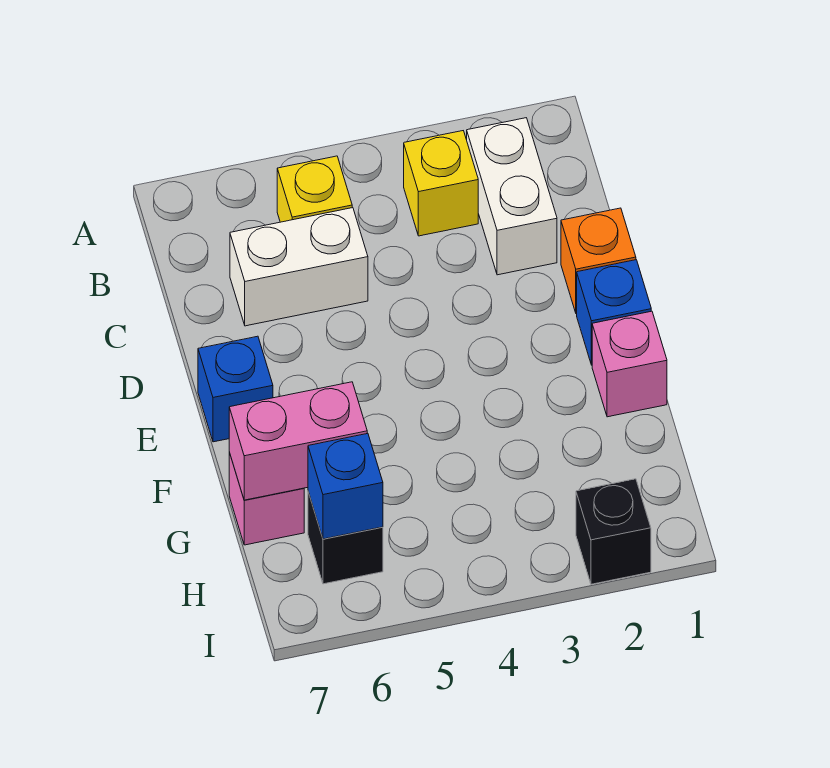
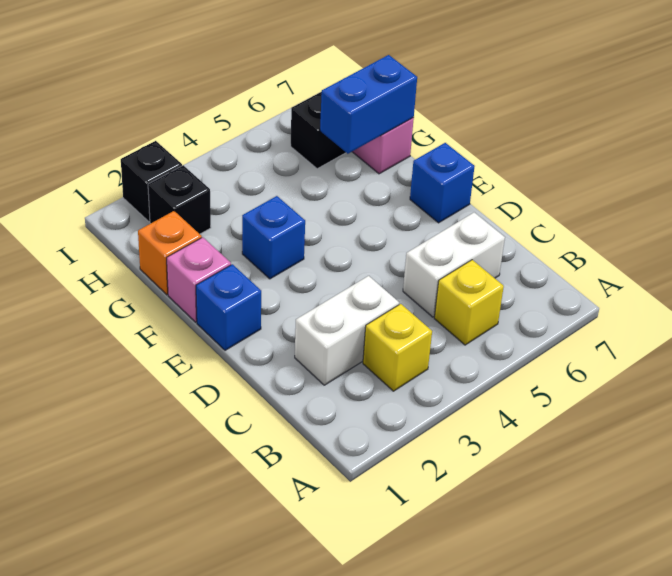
white 1x2 brick [467,118,557,275] -> white 1x2 brick turned to [295,276,399,385]
orange 1x1 brick [561,208,636,314] -> orange 1x1 brick moved to [138,211,202,295]
pink 1x2 brick [229,382,367,500] -> blue 1x2 brick [320,55,417,154]
none -> black 1x1 brick [148,165,211,234]
blue 1x1 brick [308,433,383,539] -> blue 1x1 brick moved to [242,196,305,279]

